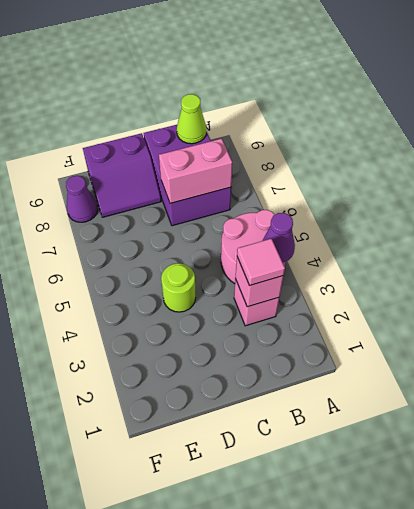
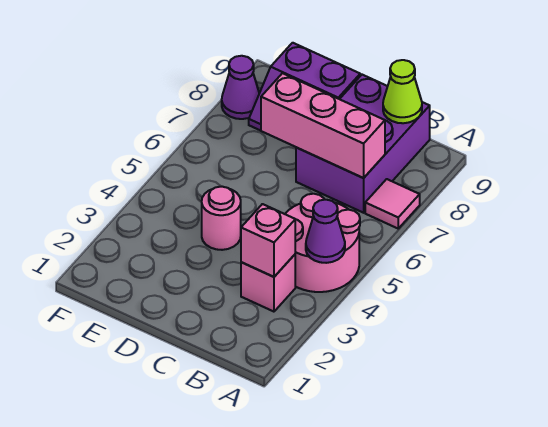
pink 1x1 tile [237,239,285,286] -> pink 1x1 tile moved to [365,179,420,228]
pink 1x2 brick [159,139,232,203] -> pink 1x3 brick [261,73,385,178]
lime 1x1 round brick [161,263,196,312] -> pink 1x1 round brick [202,187,241,250]

